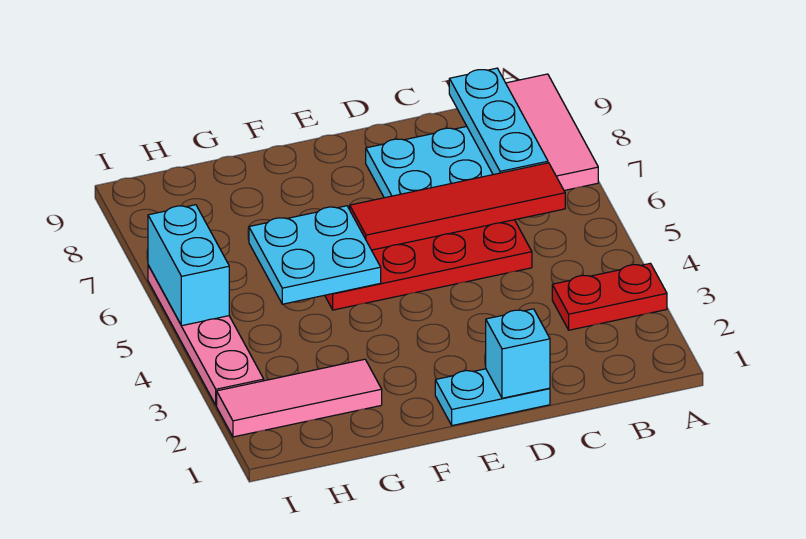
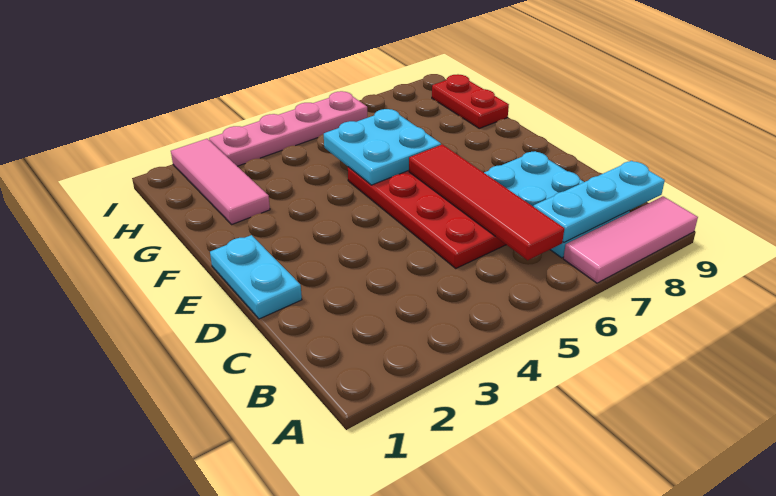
red 1x2 plate [552,263,667,330] -> red 1x2 plate moved to [432,74,509,128]
cyan 1x1 brick [486,309,550,398] -> none
cyan 1x2 brick [148,205,229,326] -> none

